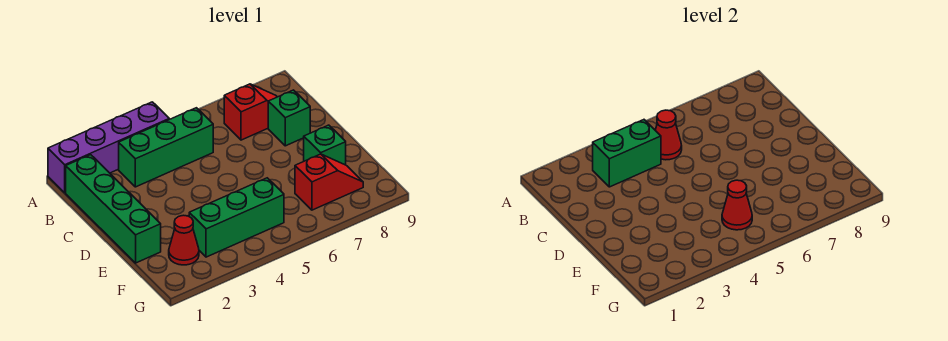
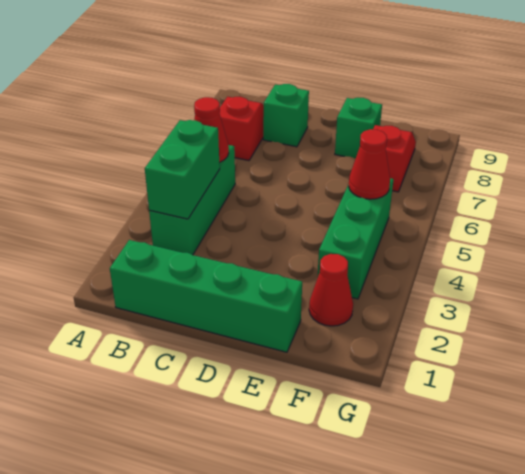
purple 1x4 brick [48,102,169,193] -> none

